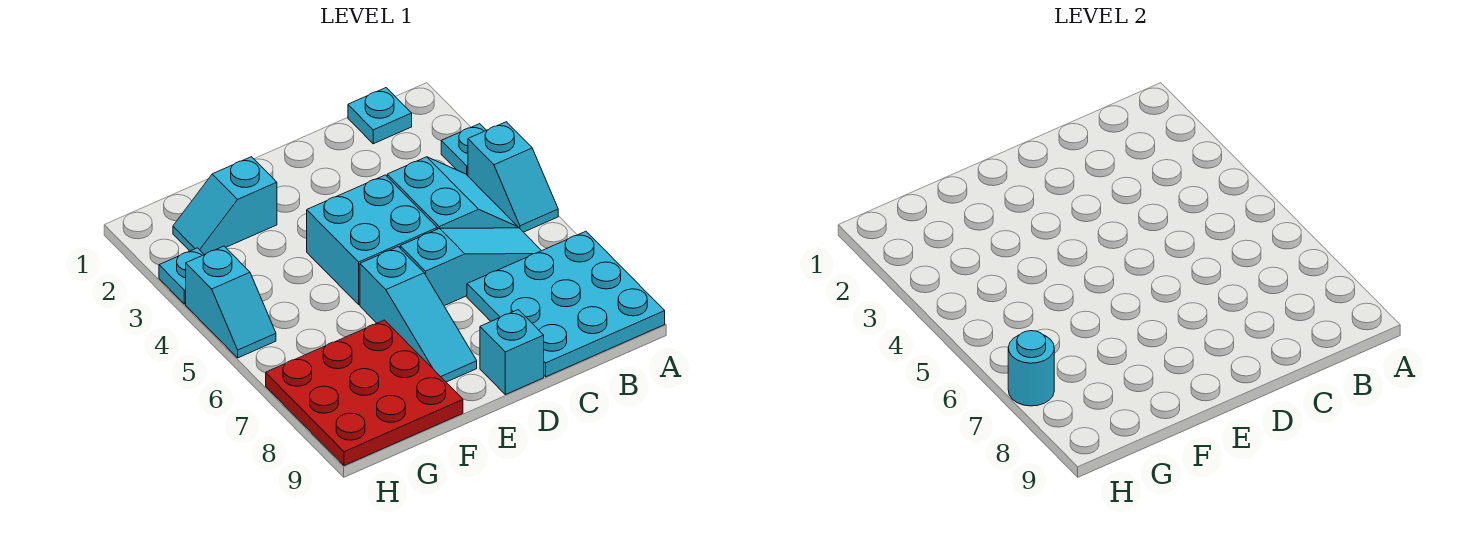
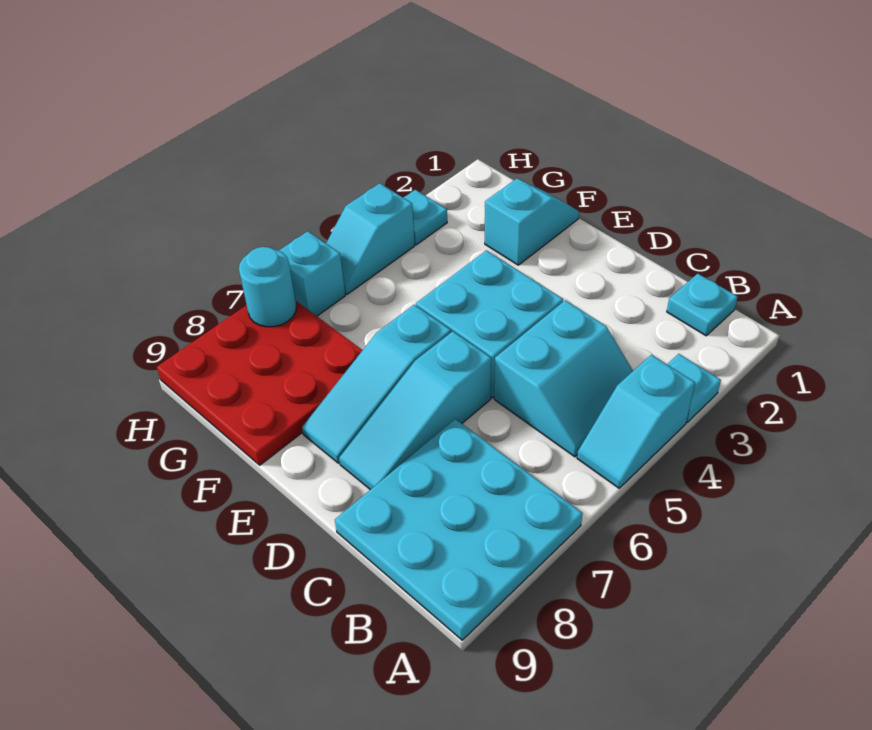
cyan 1x3 slope [400,228,541,306] -> cyan 1x3 slope turned to [339,331,491,490]
cyan 1x1 brick [480,310,544,395] -> cyan 1x1 brick moved to [279,231,345,316]
cyan 1x2 slope [173,157,277,255] -> cyan 1x2 slope turned to [485,179,579,265]

